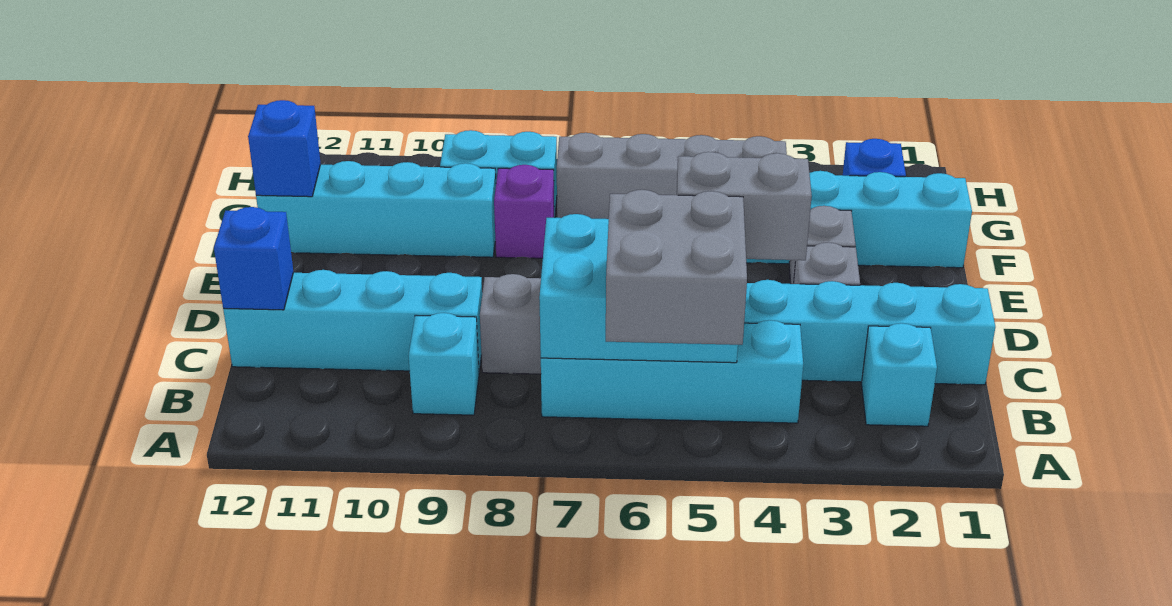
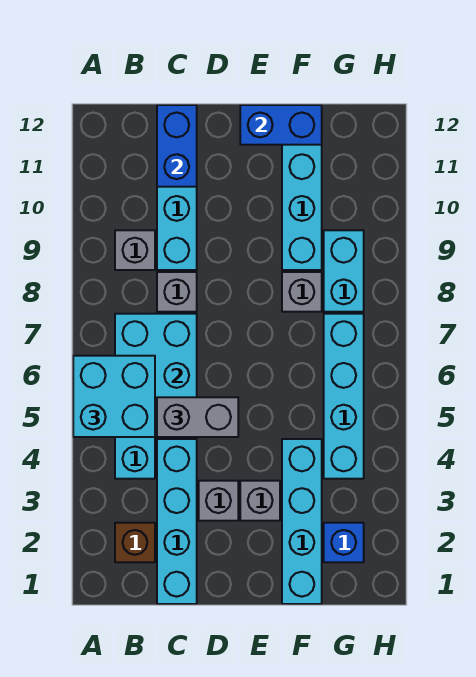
grey 2x2 brick [606,190,747,345] -> cyan 2x2 brick [73,356,155,437]
cyan 1x1 brick [861,323,937,426] -> brown 1x1 brick [115,523,155,562]
cyan 1x1 brick [408,313,479,415] -> grey 1x1 brick [115,230,155,270]
grey 1x2 brick [677,152,812,260] -> grey 1x2 brick turned to [157,397,238,437]
blue 1x1 brick [214,207,293,310] -> blue 1x2 brick [157,105,197,187]
purple 1x1 brick [494,165,554,258] -> grey 1x1 brick [282,272,322,312]
blue 1x1 brick [248,100,321,197] -> blue 1x2 brick [240,105,322,145]
grey 1x4 brick [557,133,787,219] -> cyan 1x4 brick [324,314,364,479]

